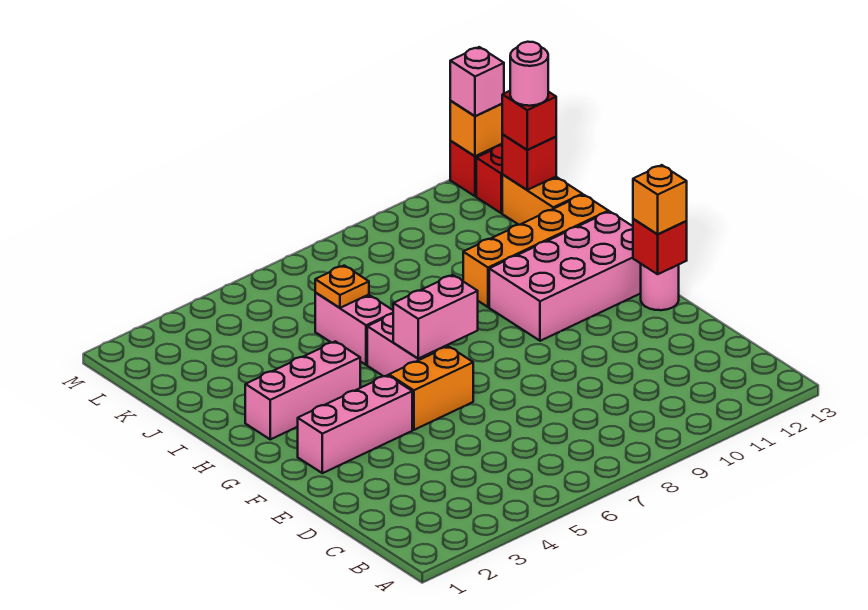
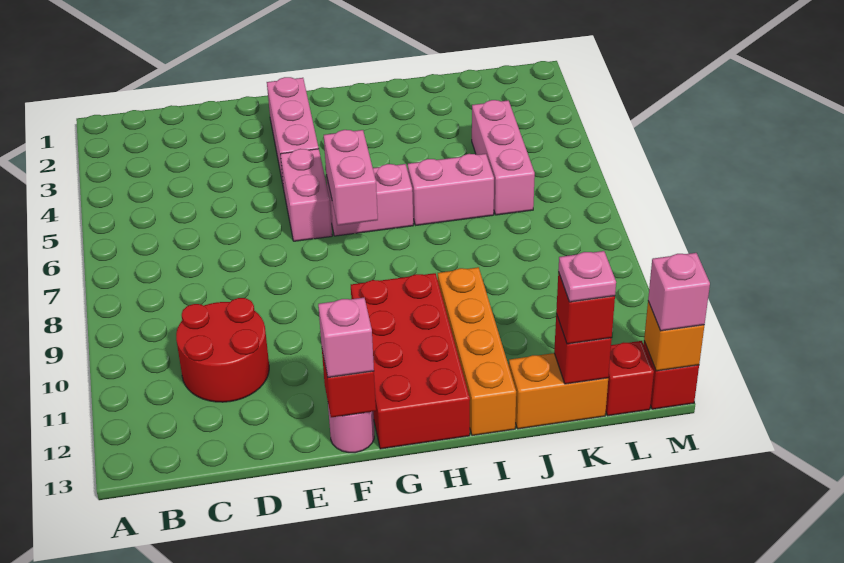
none -> red 2x2 round brick [176,298,269,402]
orange 1x2 brick [389,346,473,430] -> pink 1x2 brick [280,149,332,241]
orange 1x1 brick [633,165,687,234] -> pink 1x1 brick [318,298,374,377]
pink 2x4 brick [489,211,641,341] -> red 2x4 brick [351,273,470,449]
pink 1x3 brick [245,341,360,439] -> pink 1x3 brick moved to [472,100,535,215]
orange 1x1 plate [315,266,369,308] -> none
pink 1x1 round brick [510,42,548,106] -> pink 1x1 plate [558,251,616,302]

